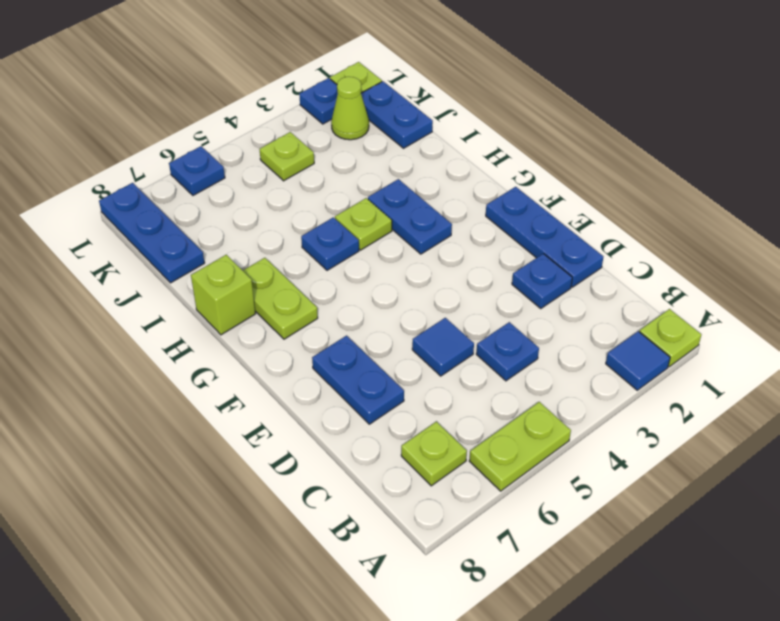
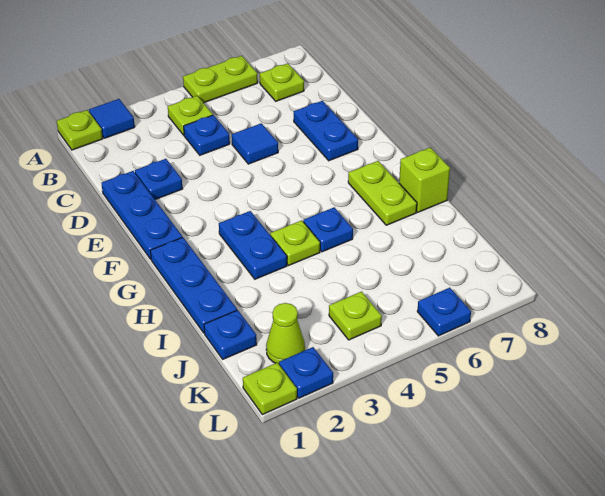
none -> lime 1x1 plate [168,96,213,135]
blue 1x2 plate [361,81,433,148] -> blue 1x1 plate [204,310,257,359]
blue 1x3 plate [99,183,204,283] -> blue 1x3 plate moved to [150,237,237,333]

